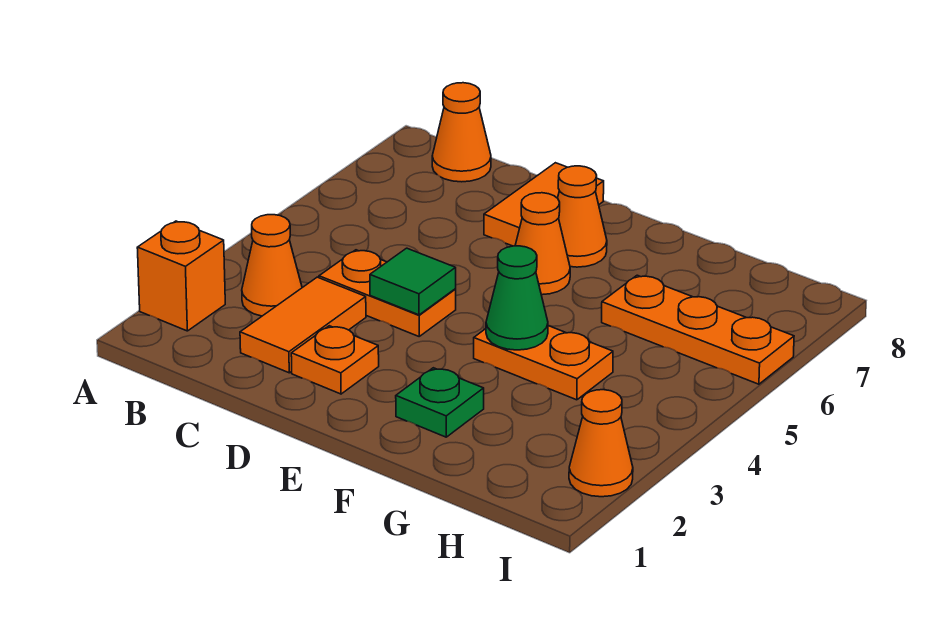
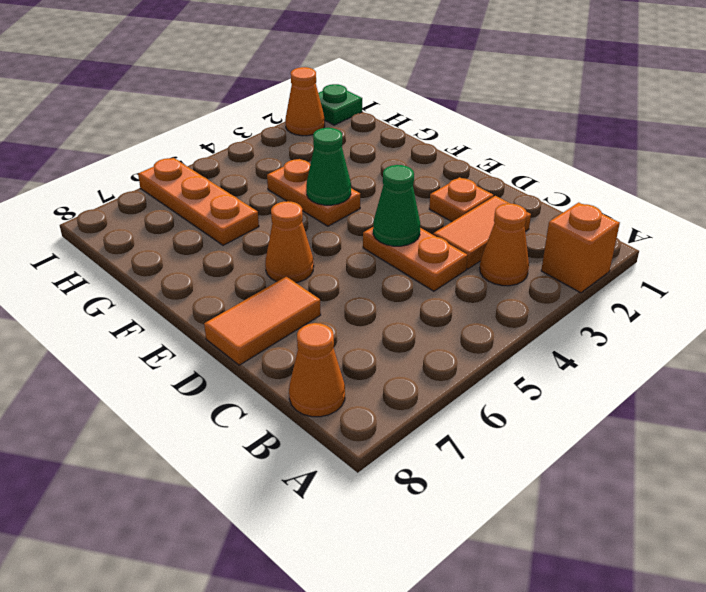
green 1x1 tile [370,248,456,315] -> green 1x1 cone [373,165,420,246]
orange 1x1 cone [558,166,607,267] -> none
green 1x1 plate [396,368,484,437] -> green 1x1 plate moved to [318,84,362,125]

